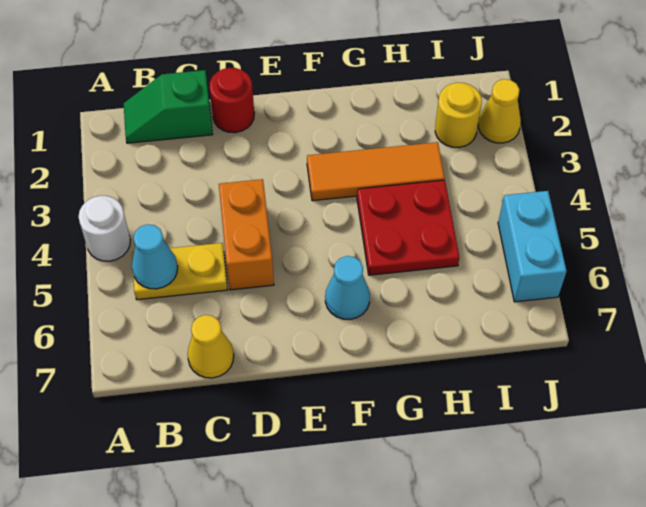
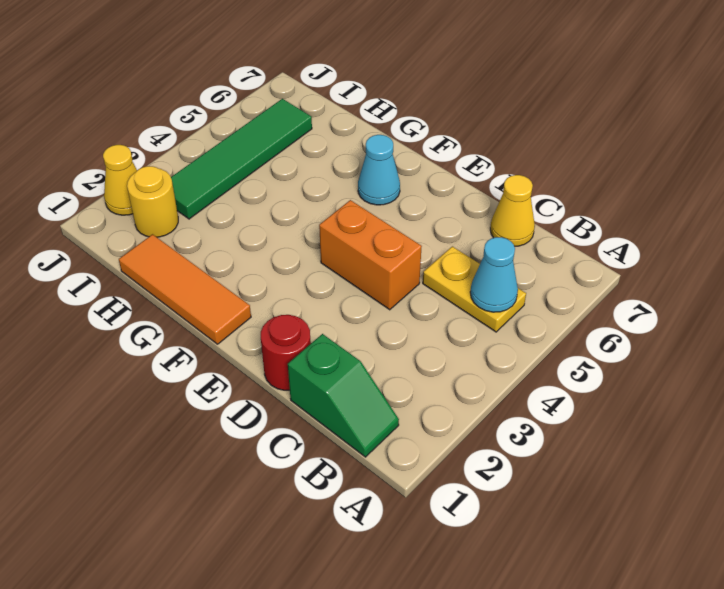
white 1x1 round brick [79,196,130,261] -> none
orange 1x2 brick [219,179,274,290] -> orange 1x2 brick turned to [319,200,422,310]
orange 1x3 tile [307,142,445,201] -> orange 1x3 tile moved to [119,234,251,344]
red 2x2 plate [357,180,460,275] -> none
none -> green 1x4 tile [171,99,312,219]
cyan 1x2 brick [498,191,566,302] -> none

